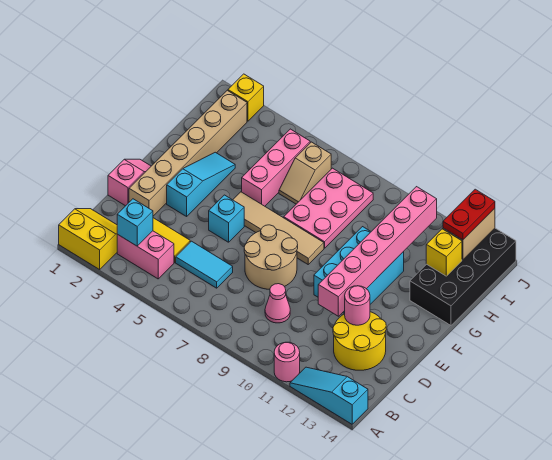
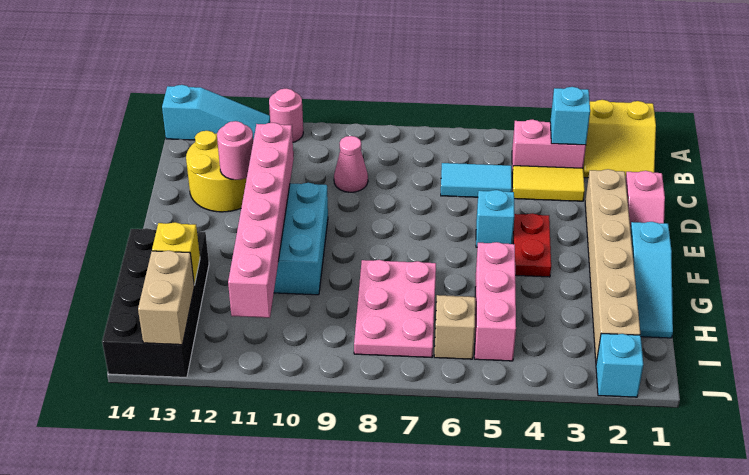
tan 2x2 round brick [244,225,298,289] -> none
cyan 1x3 slope [167,152,235,216] -> cyan 1x3 slope moved to [630,222,673,338]
tan 1x4 tile [233,192,324,264] -> none
red 1x2 plate [443,189,495,240] -> red 1x2 plate moved to [513,213,551,277]
yellow 1x1 brick [228,74,264,121] -> cyan 1x1 brick [596,333,643,397]

